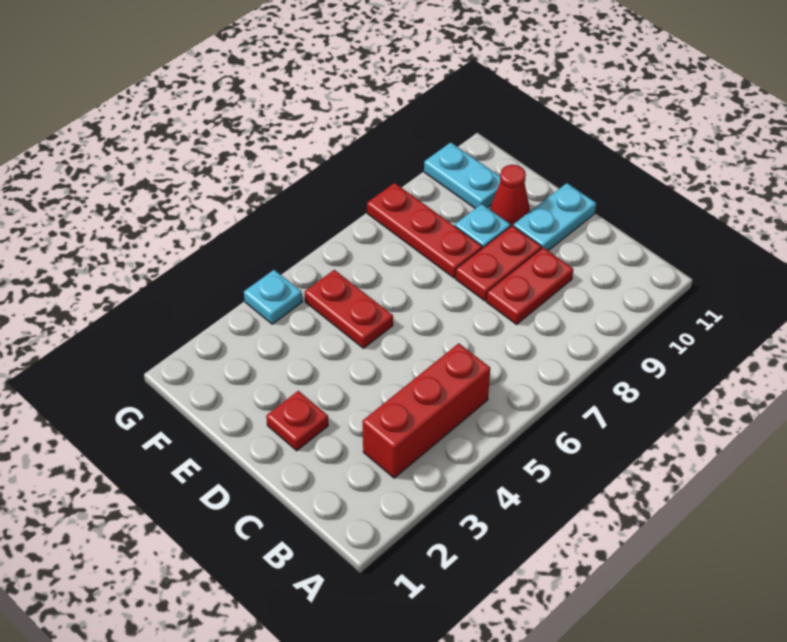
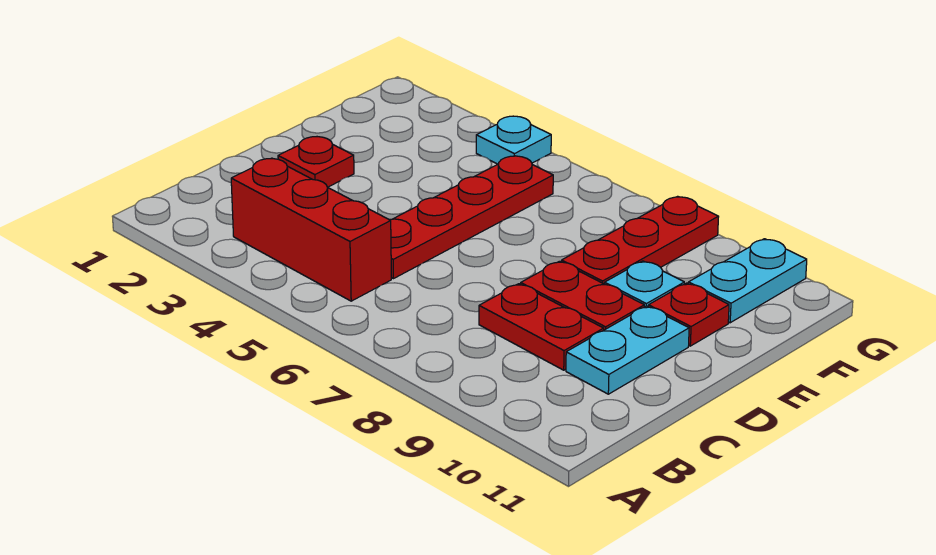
cyan 1x2 plate [513,183,596,251] -> cyan 1x2 plate turned to [566,306,689,394]
red 1x2 plate [305,270,393,348] -> red 1x4 plate [389,156,553,279]
red 1x1 cone [491,165,530,226] -> red 1x1 plate [648,283,729,346]

